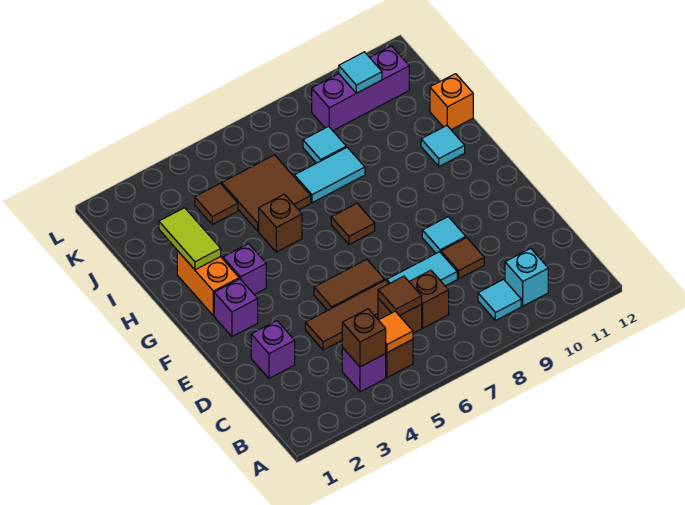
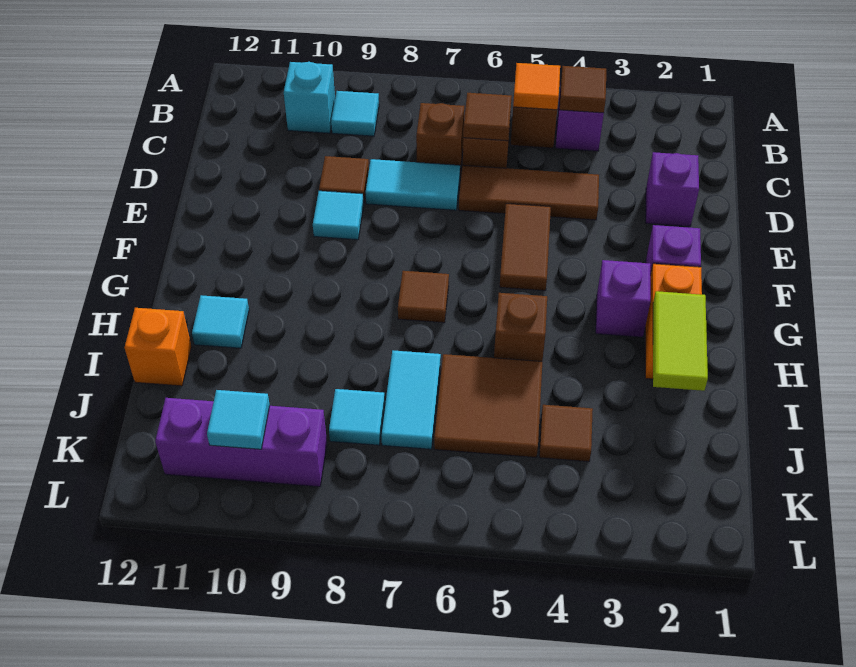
brown 1x1 brick [342,309,386,367] -> brown 1x1 tile [560,66,606,113]
brown 1x2 tile [314,259,385,310] -> brown 1x2 tile turned to [500,204,551,291]
cyan 1x2 tile [294,147,365,203] -> cyan 1x2 tile turned to [381,350,441,449]

